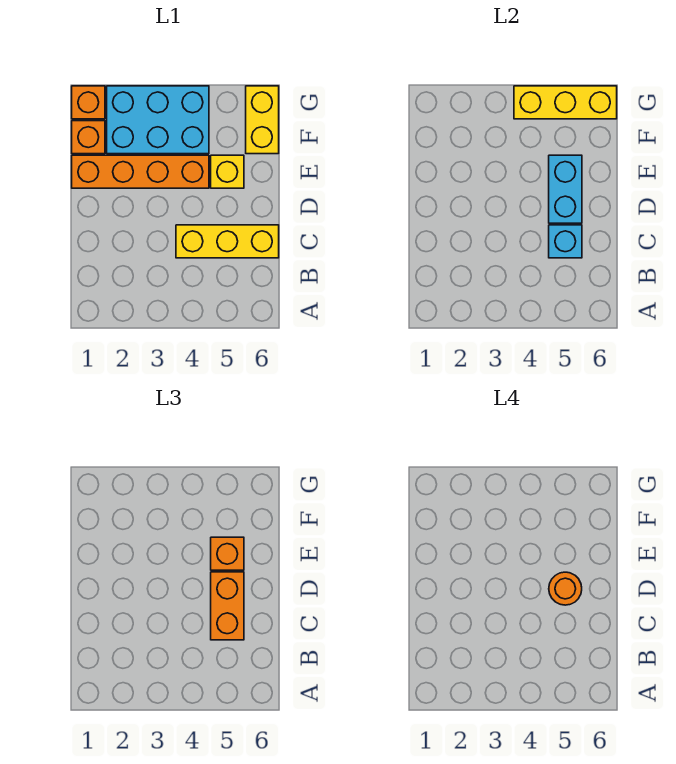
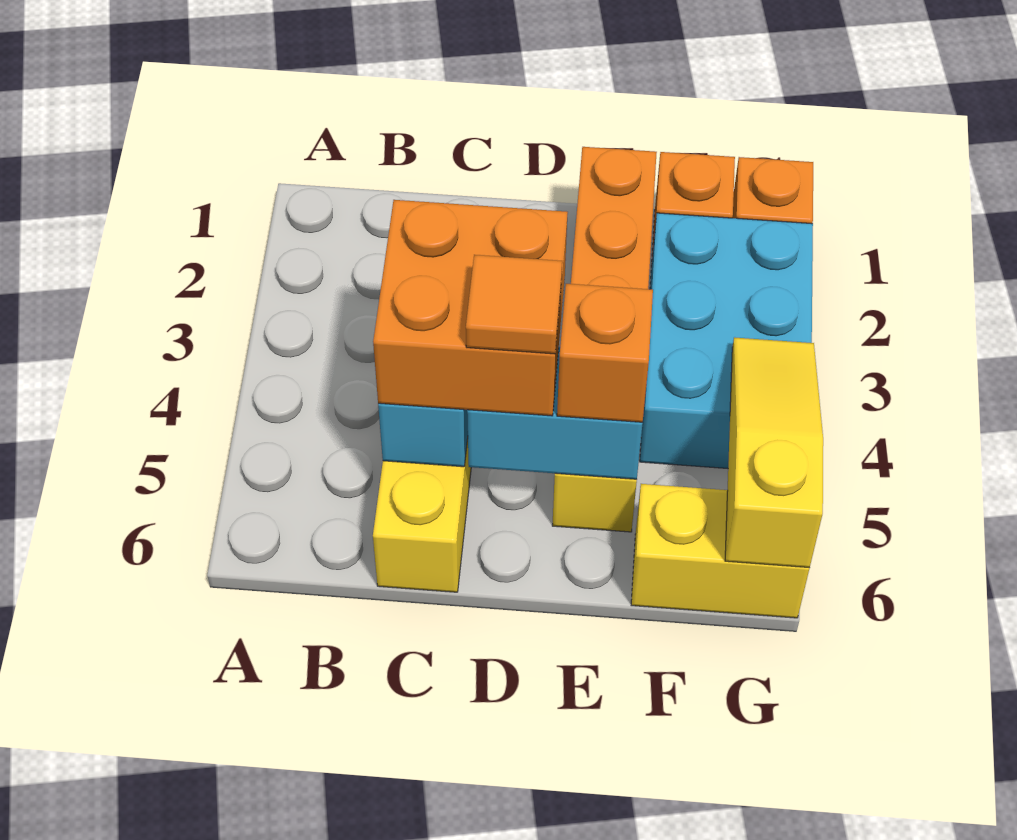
orange 1x2 brick [211,572,244,640] -> orange 2x2 brick [373,200,568,416]
orange 1x1 round brick [549,572,582,605] -> orange 1x1 tile [466,255,562,354]
yellow 1x3 brick [514,86,617,119] -> yellow 1x3 slope [725,337,823,568]

